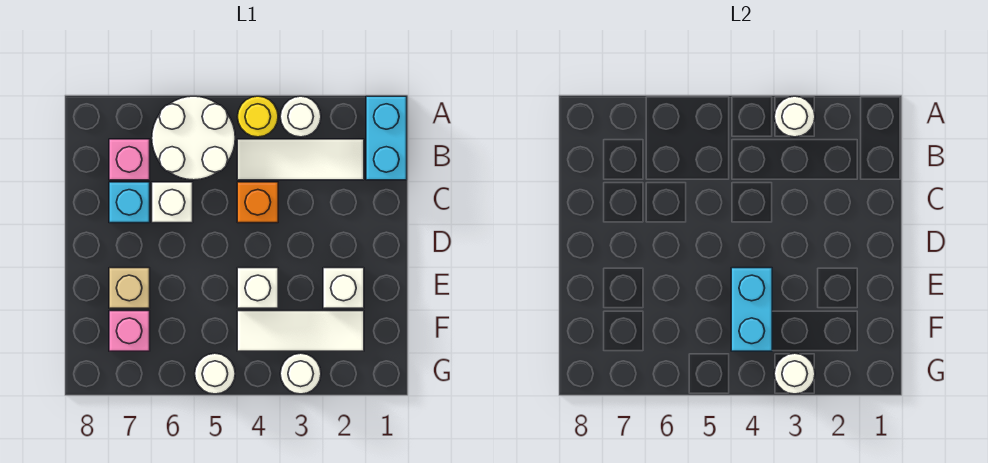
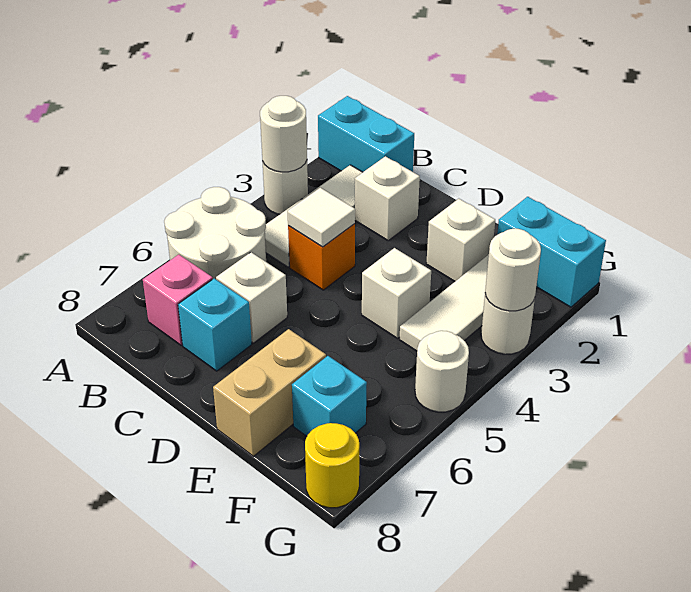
yellow 1x1 round brick [237,96,278,137] -> yellow 1x1 round brick moved to [305,423,359,508]
none -> white 1x1 brick [355,156,420,241]
none -> white 1x1 tile [287,188,355,247]
cyan 1x2 brick [731,268,772,351] -> cyan 1x2 brick moved to [497,197,606,307]
tan 1x1 brick [109,268,150,308] -> tan 1x2 brick [213,329,326,456]
pink 1x1 brick [109,311,150,351] -> cyan 1x1 brick [292,356,367,436]

